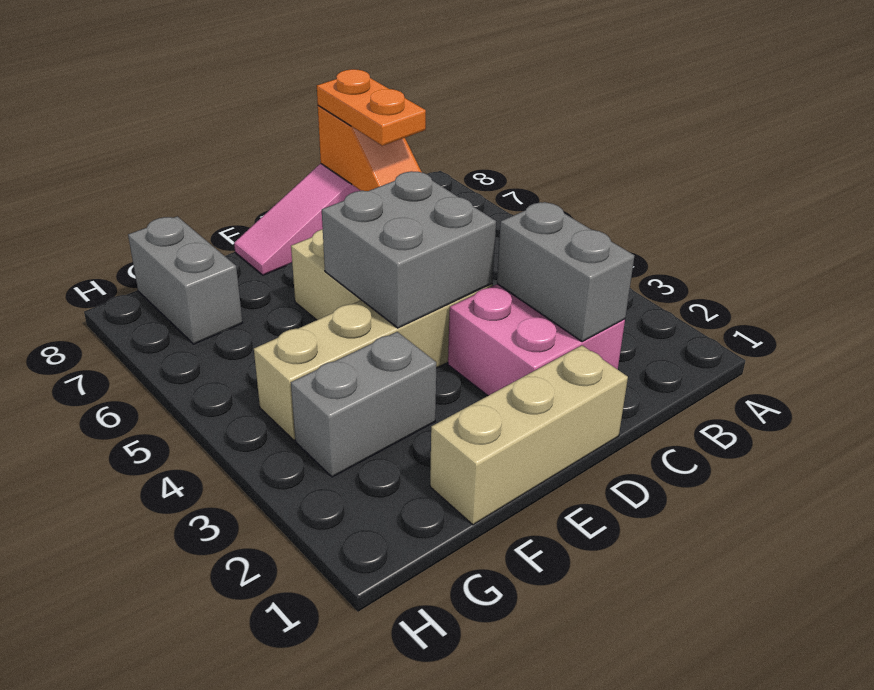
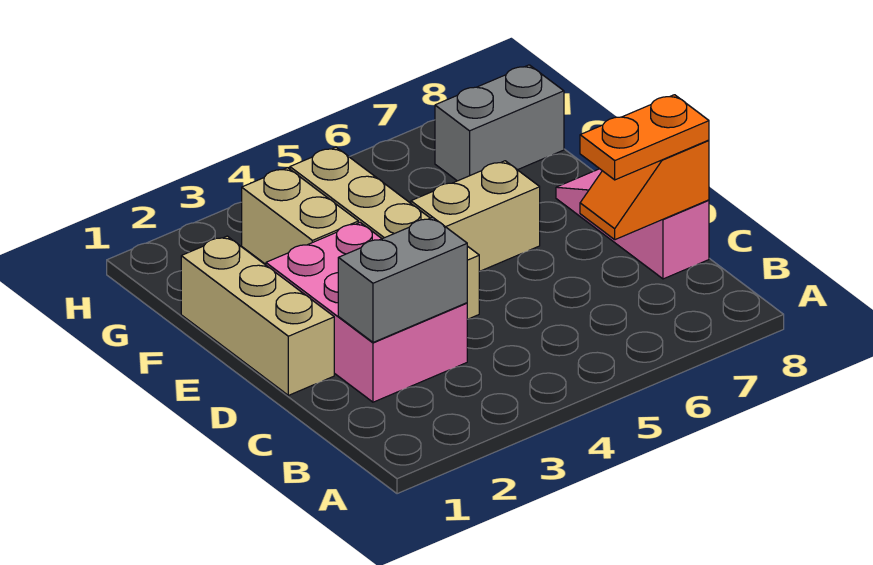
pink 2x2 brick [448,284,625,396] -> pink 2x3 brick [266,223,467,402]
grey 2x2 brick [322,171,496,328] -> none
grey 1x2 brick [291,332,436,477] -> tan 1x2 brick [242,168,358,264]

